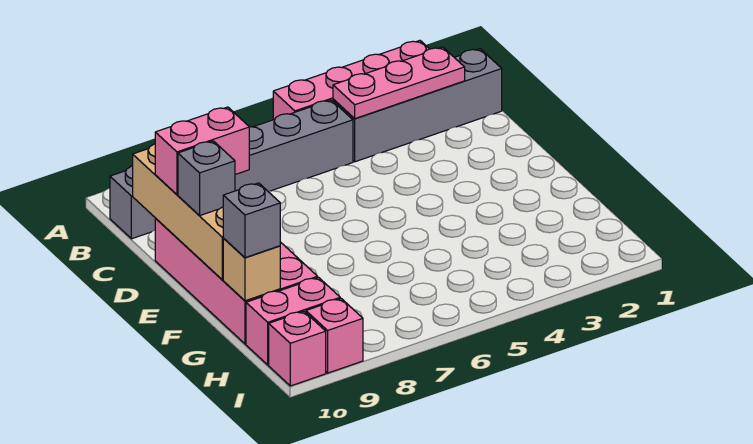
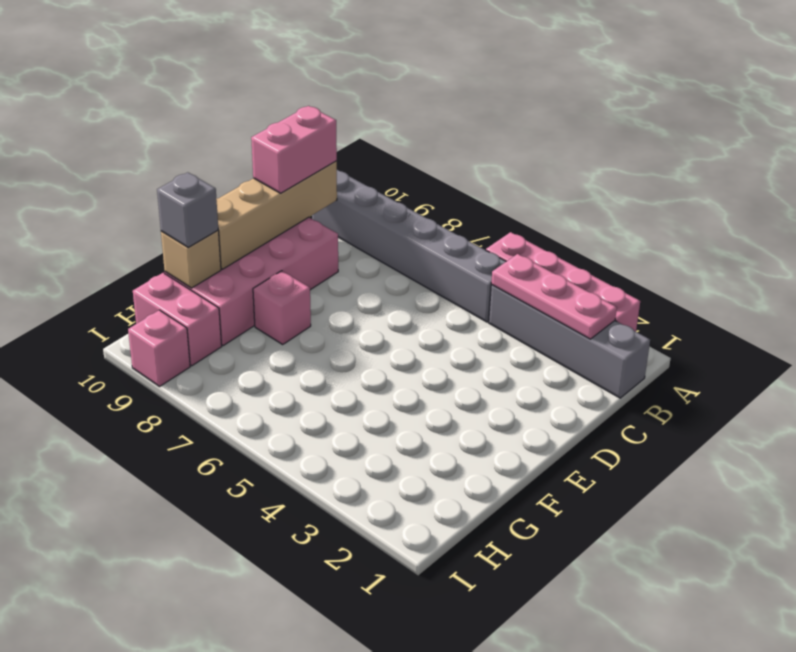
pink 1x2 brick [155,107,249,194] -> pink 1x2 brick turned to [251,106,337,193]
grey 1x1 brick [178,141,235,216] -> none
pink 1x1 brick [269,311,326,386] -> pink 1x1 brick moved to [253,271,311,344]

